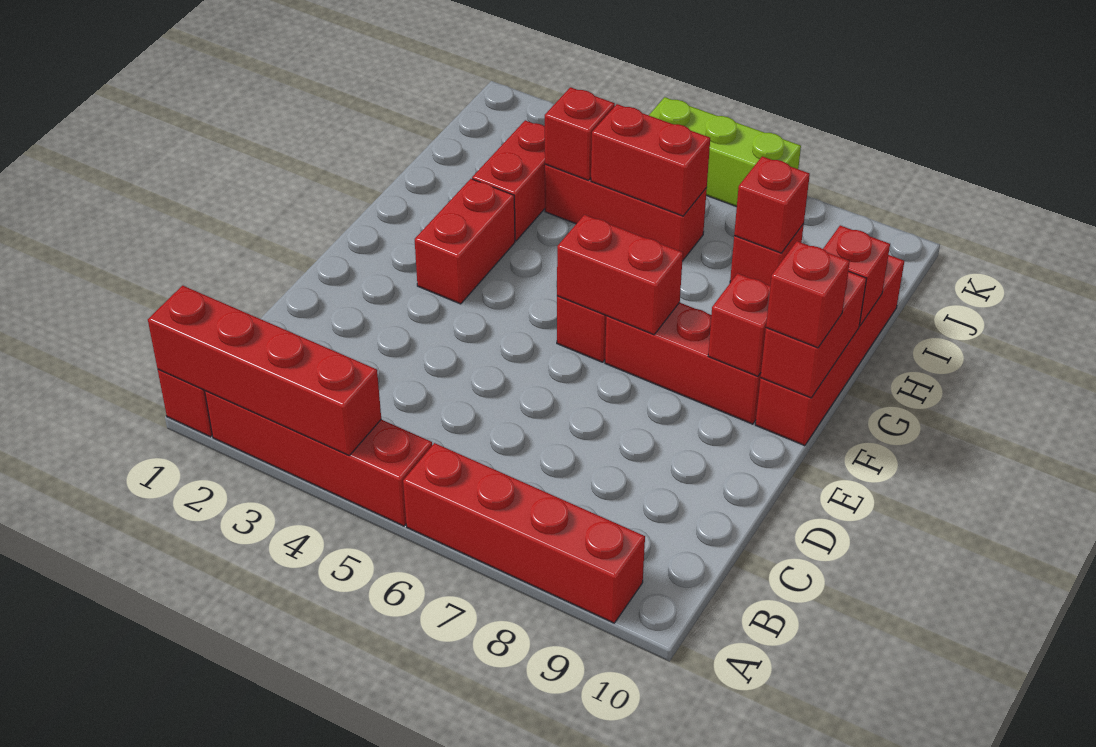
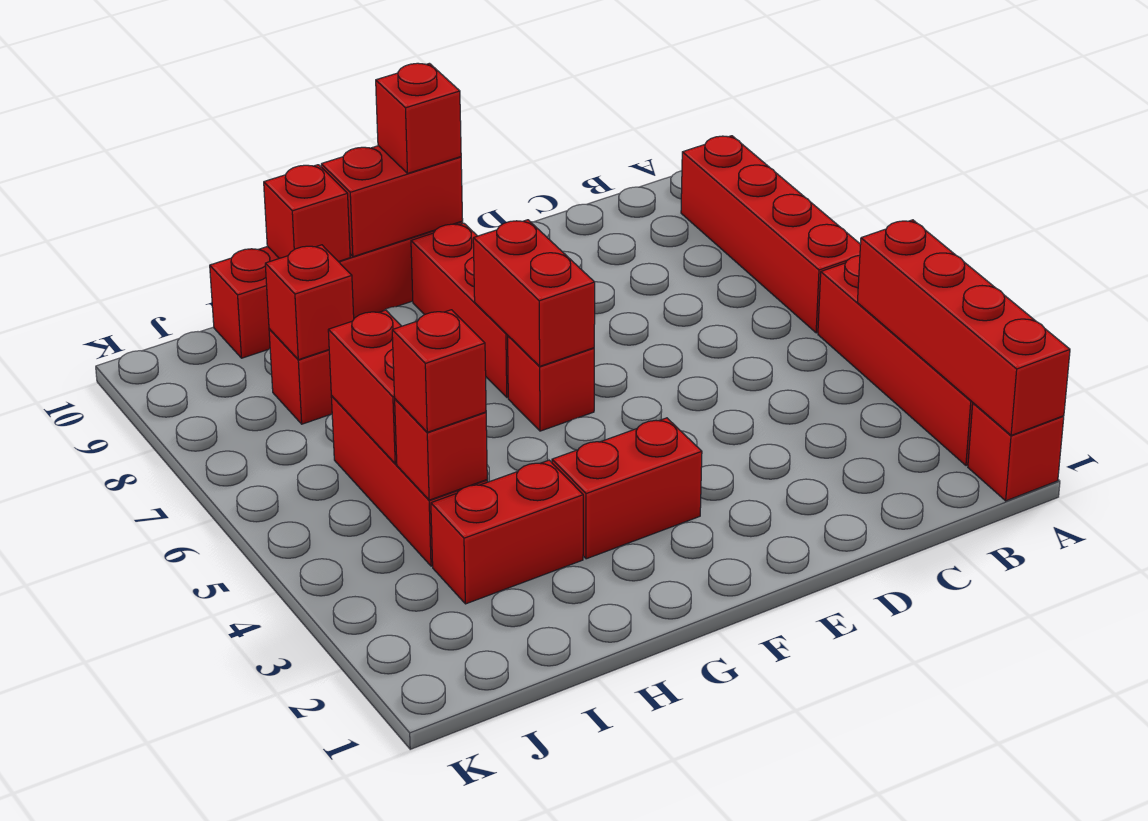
red 1x1 brick [708,273,770,376] -> red 1x1 brick moved to [392,310,486,432]
lime 1x3 brick [649,97,801,207] -> none

